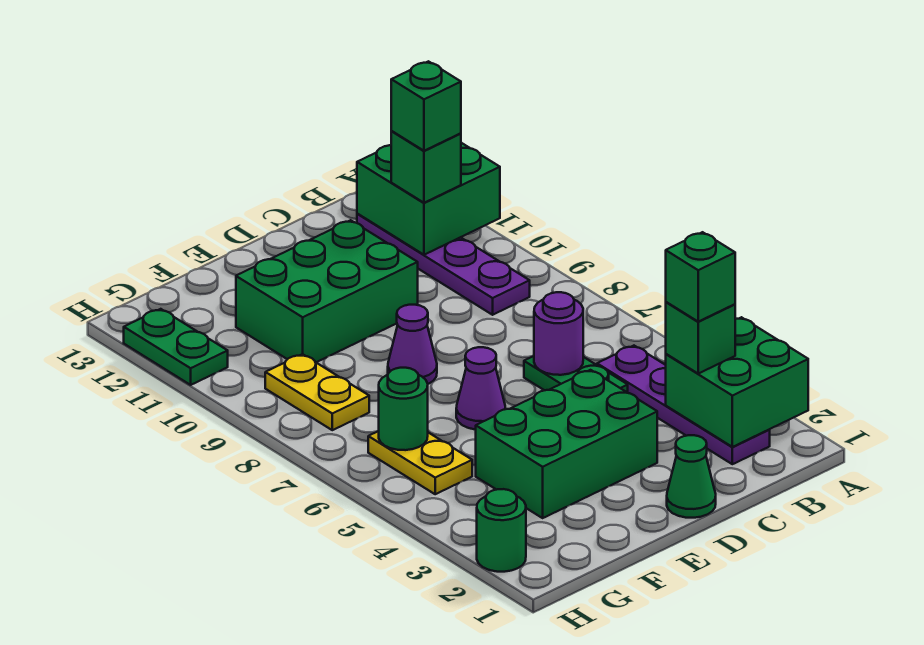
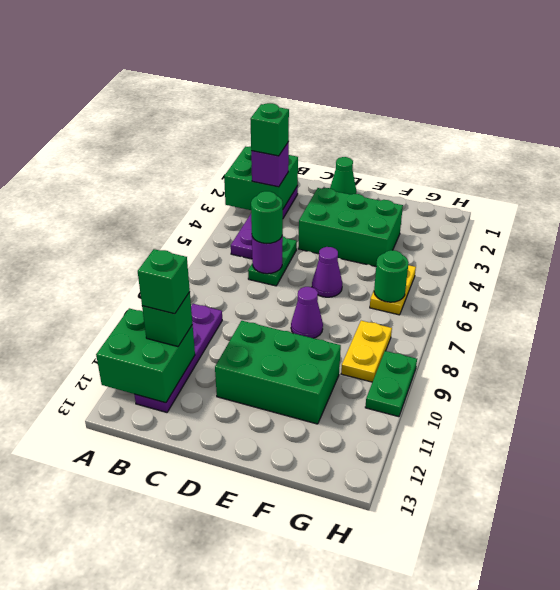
green 1x1 brick [666,302,735,374] -> purple 1x1 brick [251,142,289,187]
green 1x1 round brick [477,489,526,572] -> green 1x1 round brick moved to [251,191,283,244]
green 1x2 plate [124,309,228,385] -> green 1x2 plate moved to [365,351,417,417]

